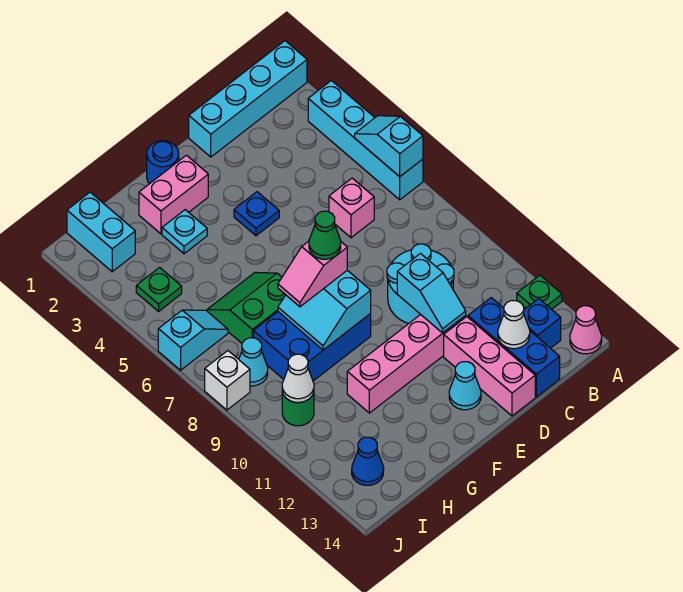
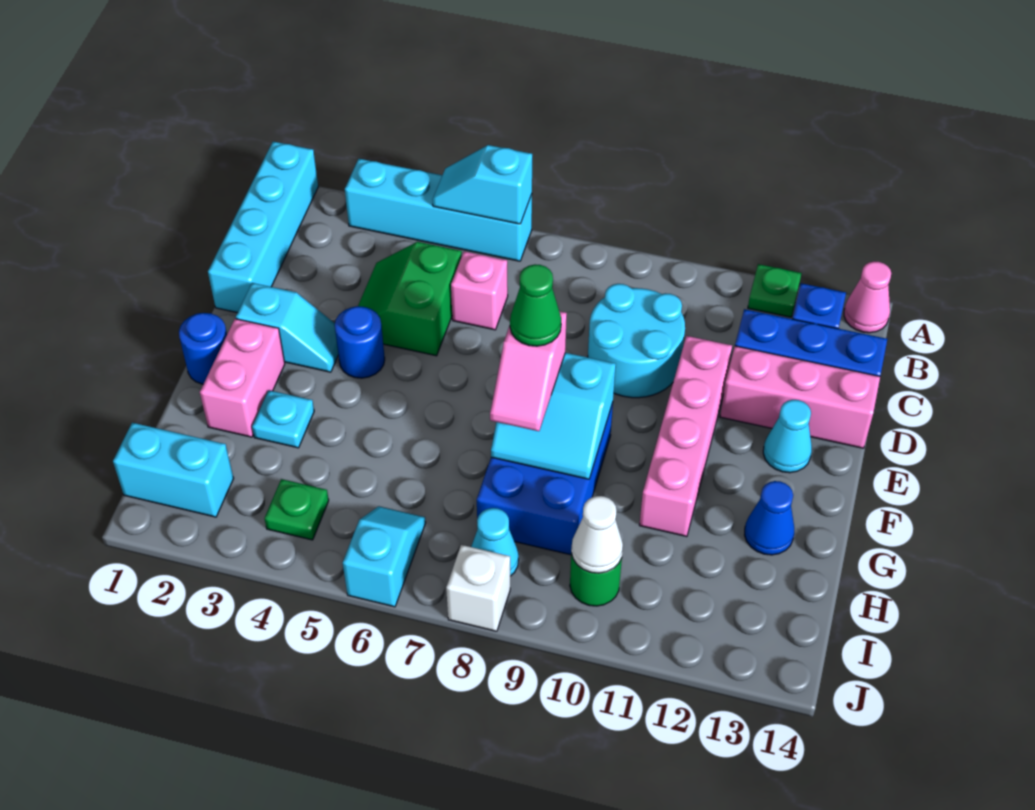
white 1x1 cone [498,300,530,349] -> none
cyan 1x2 slope [397,254,466,333] -> cyan 1x2 slope moved to [236,283,338,372]
blue 1x1 plate [234,192,279,236] -> blue 1x1 round brick [335,306,385,378]
green 2x2 slope [207,272,285,343] -> green 2x2 slope moved to [358,242,462,356]
blue 1x1 cone [352,437,384,485] -> blue 1x1 cone moved to [745,481,794,555]

